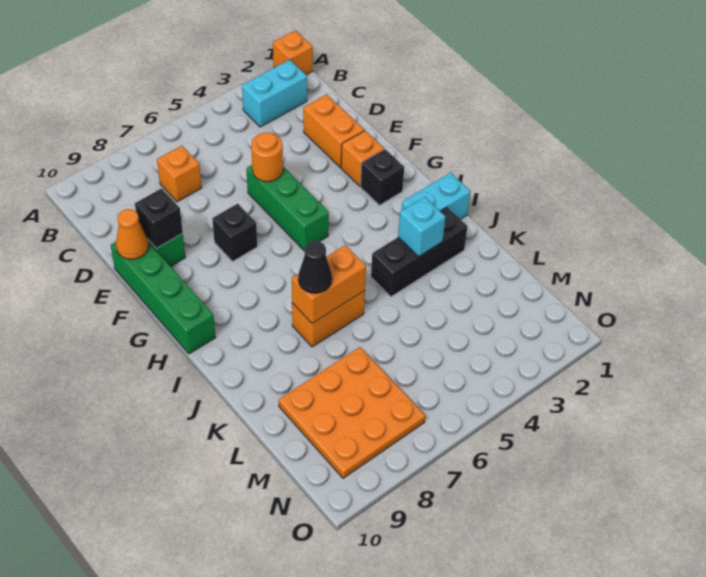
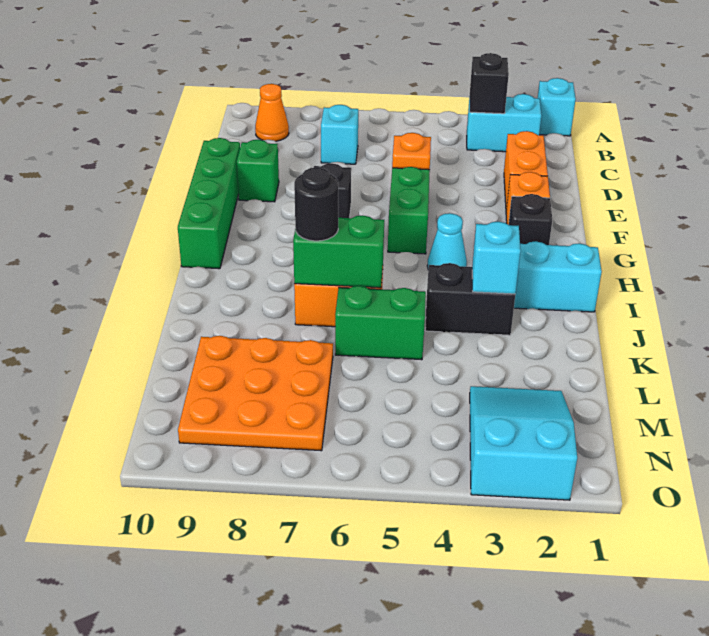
orange 1x1 brick [273,30,313,75] -> cyan 1x1 brick [538,78,576,136]
orange 1x1 brick [157,146,202,202] -> cyan 1x1 brick [321,105,358,164]
orange 1x1 round brick [251,132,283,182] -> orange 1x1 plate [392,133,431,170]
black 1x1 brick [135,188,183,248] -> black 1x1 brick moved to [470,53,509,114]
orange 1x1 cone [116,209,149,259] -> orange 1x1 cone moved to [255,84,289,141]
none -> cyan 1x1 cone [427,213,467,268]
black 1x3 brick [371,207,468,297] -> black 1x2 brick [425,263,515,335]
orange 1x2 brick [292,245,366,323] -> green 1x2 brick [293,215,384,288]
black 1x1 cone [298,241,332,293] -> black 1x1 round brick [294,167,338,241]
none -> green 1x2 brick [335,286,426,360]
none -> cyan 2x3 slope [470,386,577,500]

